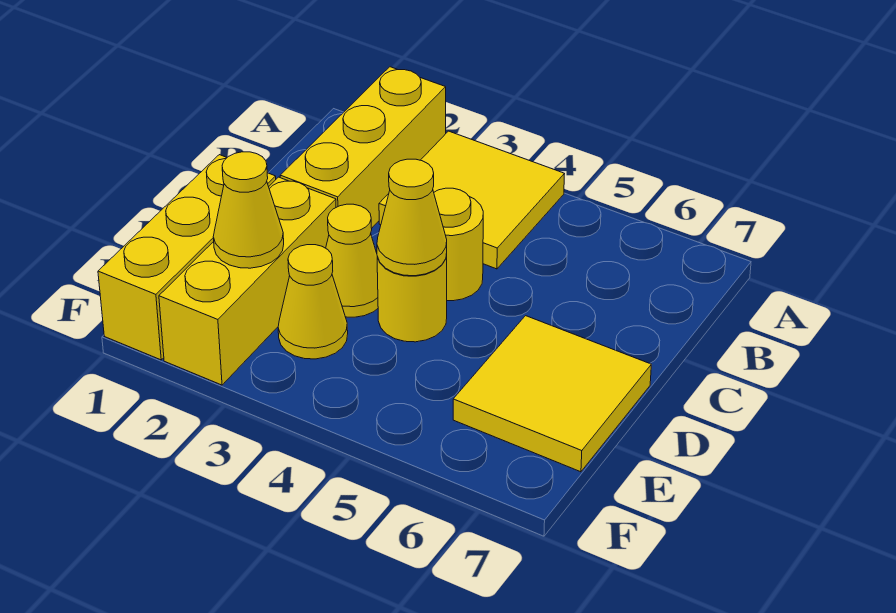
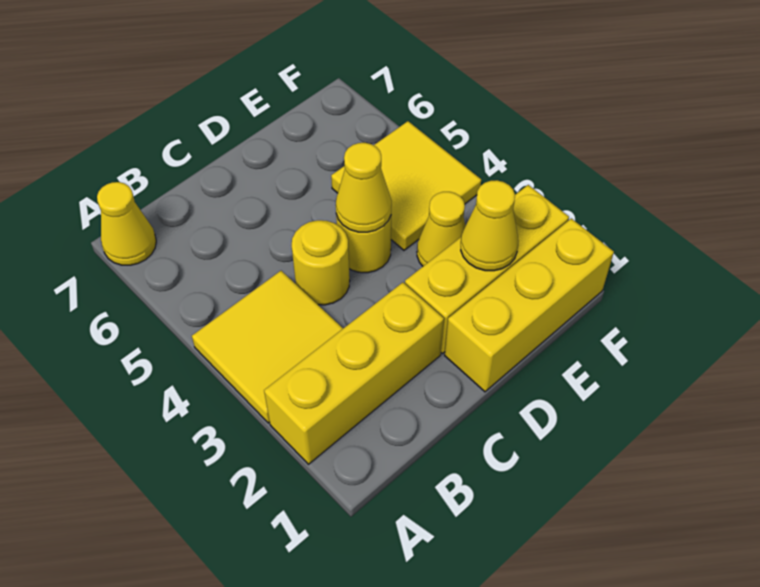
yellow 1x1 cone [326,204,378,317] -> yellow 1x1 cone moved to [97,182,156,265]
yellow 2x2 tile [453,316,651,472] -> yellow 2x2 tile moved to [331,121,481,250]

